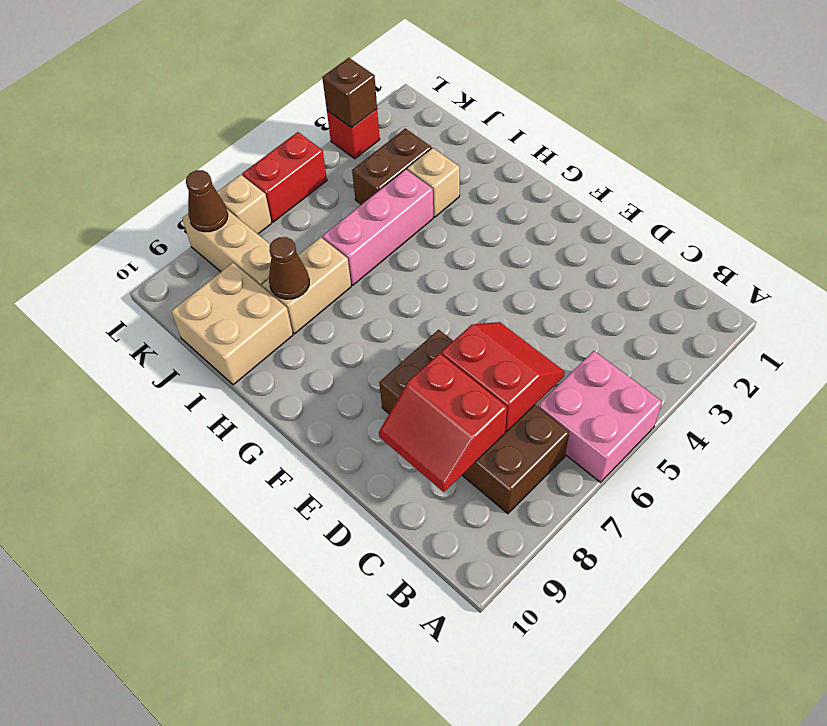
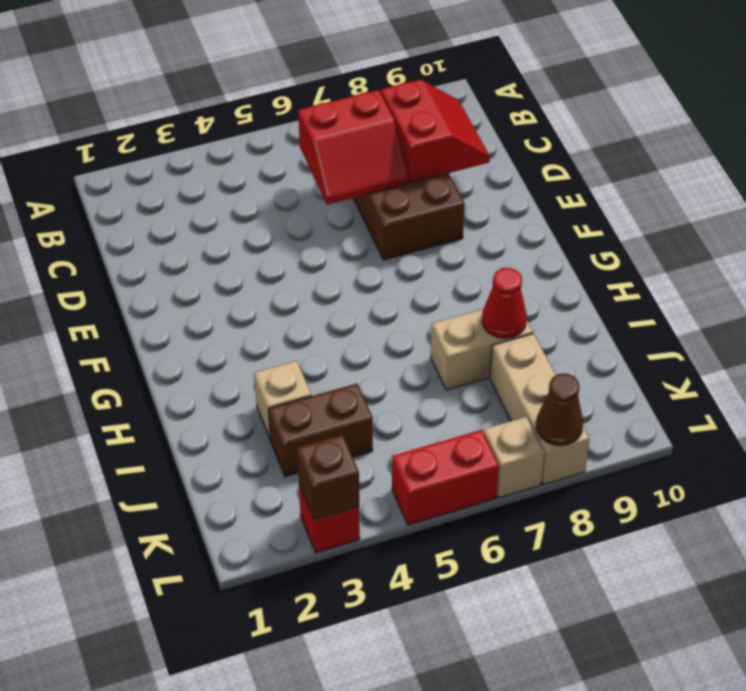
pink 2x2 brick [538,351,662,482] -> none
red 2x2 slope [441,322,565,432] -> red 2x2 slope turned to [298,90,408,205]
pink 1x3 brick [322,170,433,285] -> none
brown 1x1 cone [269,237,309,299] -> red 1x1 cone [482,268,527,338]
tan 2x2 brick [171,263,293,385] -> none

